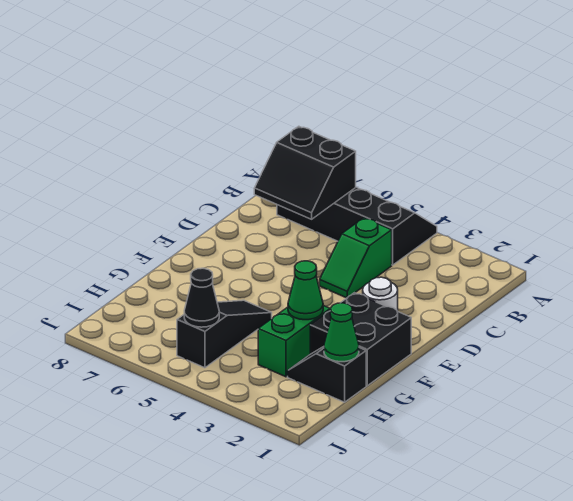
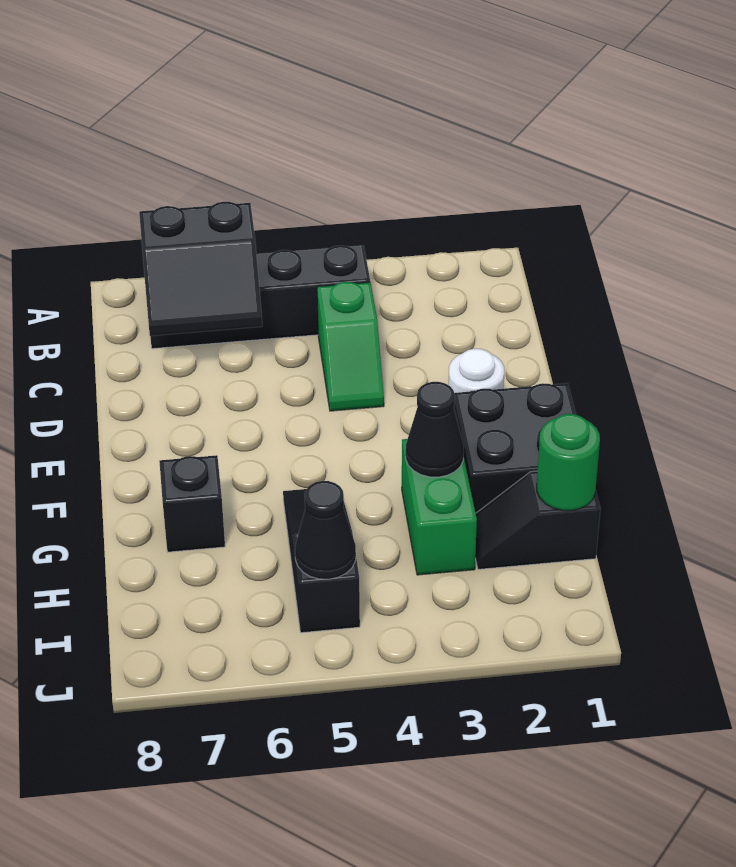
green 1x1 cone [288,261,323,320] -> black 1x1 cone [406,382,464,477]
none -> black 1x1 brick [159,455,225,552]
green 1x1 cone [324,303,359,362] -> green 1x1 round brick [537,414,600,510]

